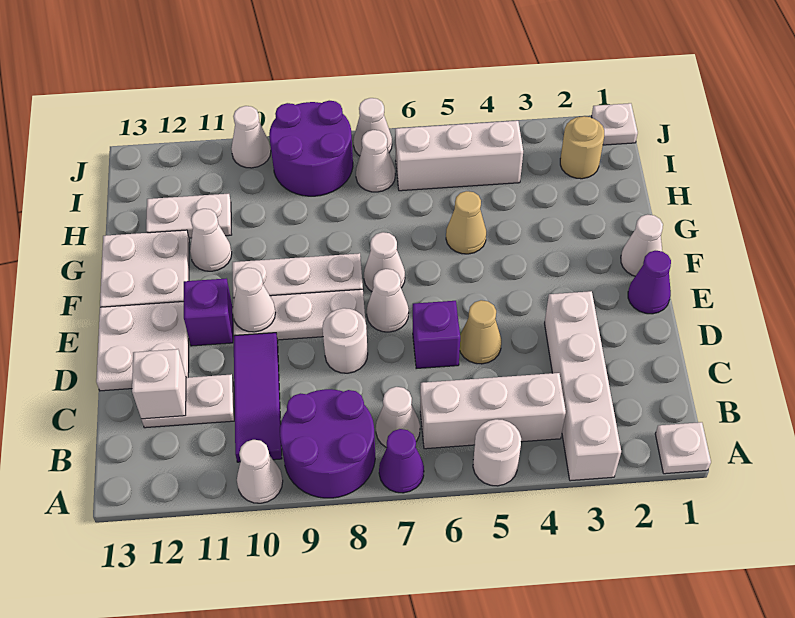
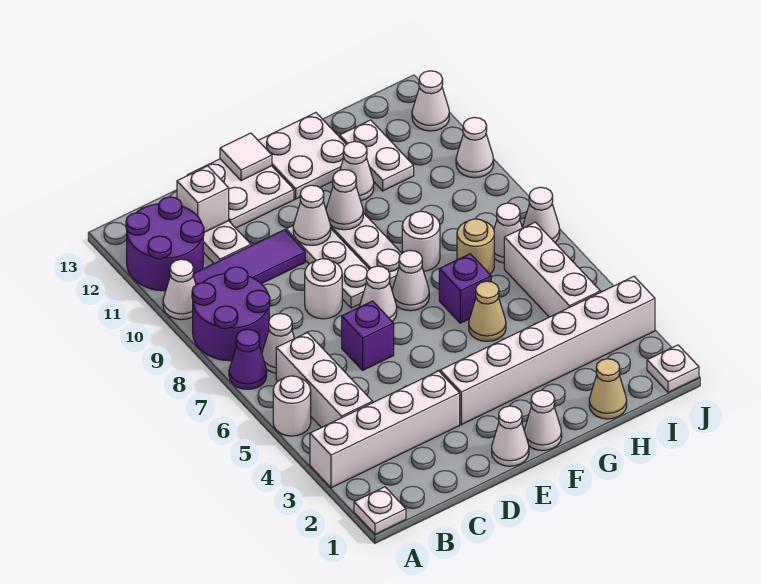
tan 1x1 cone [460,300,501,364] -> tan 1x1 cone moved to [589,359,627,419]
purple 1x1 cone [628,251,671,314] -> white 1x1 cone [492,406,529,466]
none -> white 1x6 brick [440,276,655,425]
purple 1x1 brick [184,278,233,346] -> purple 1x1 brick moved to [439,254,491,323]
none -> white 1x1 tile [220,133,272,181]
none -> white 1x1 cone [326,170,363,230]
none -> white 1x1 round brick [402,211,440,271]
tan 1x1 round brick [560,116,604,179] -> tan 1x1 round brick moved to [457,219,494,274]
purple 2x2 round brick [269,101,353,196] -> purple 2x2 round brick moved to [126,197,204,291]
none -> white 1x1 cone [412,71,449,131]

